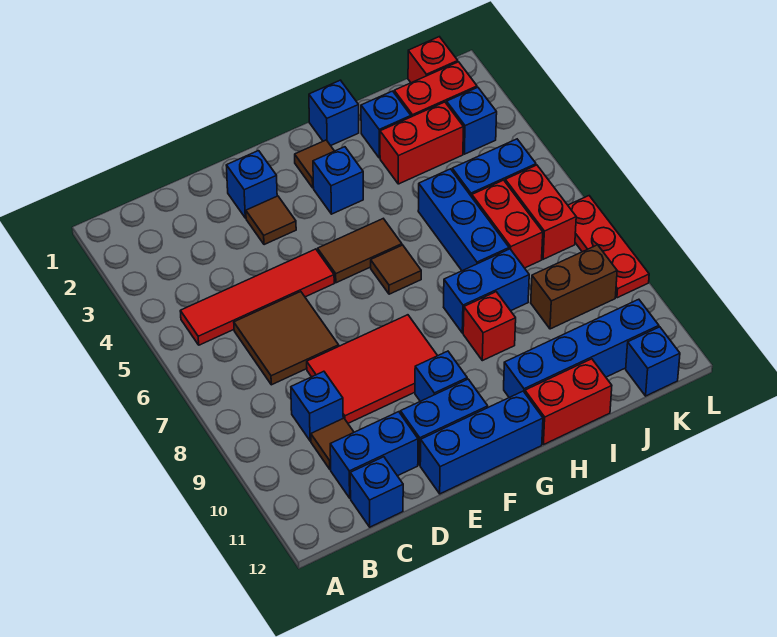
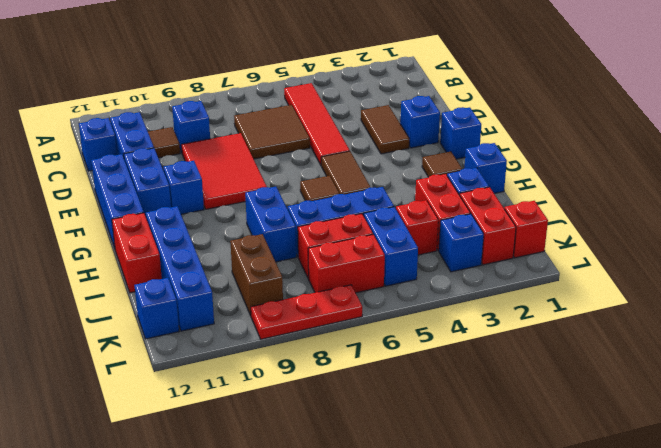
brown 1x1 tile [246,196,296,245] -> brown 1x2 tile [361,105,409,154]
blue 1x1 brick [313,147,363,214] -> blue 1x1 brick moved to [440,107,481,159]
red 1x1 brick [463,292,516,361] -> red 1x1 brick moved to [396,200,438,255]

